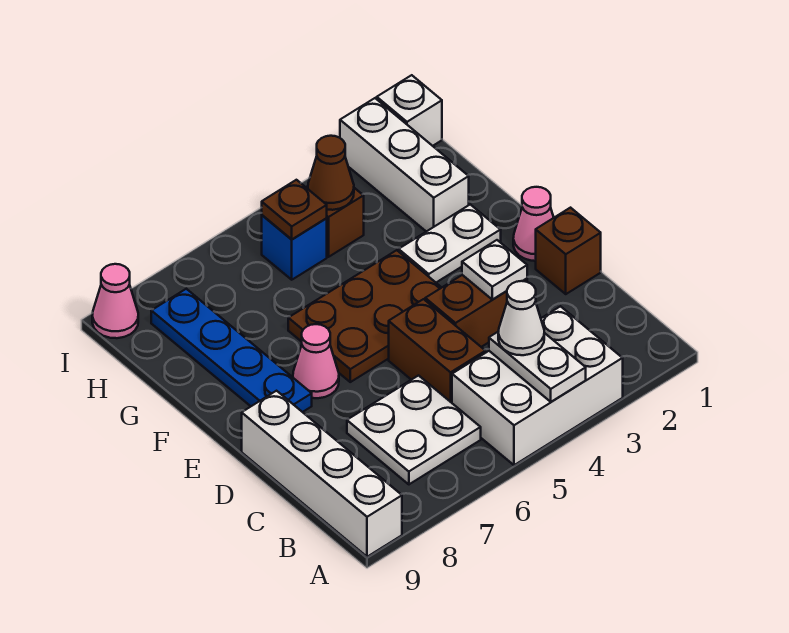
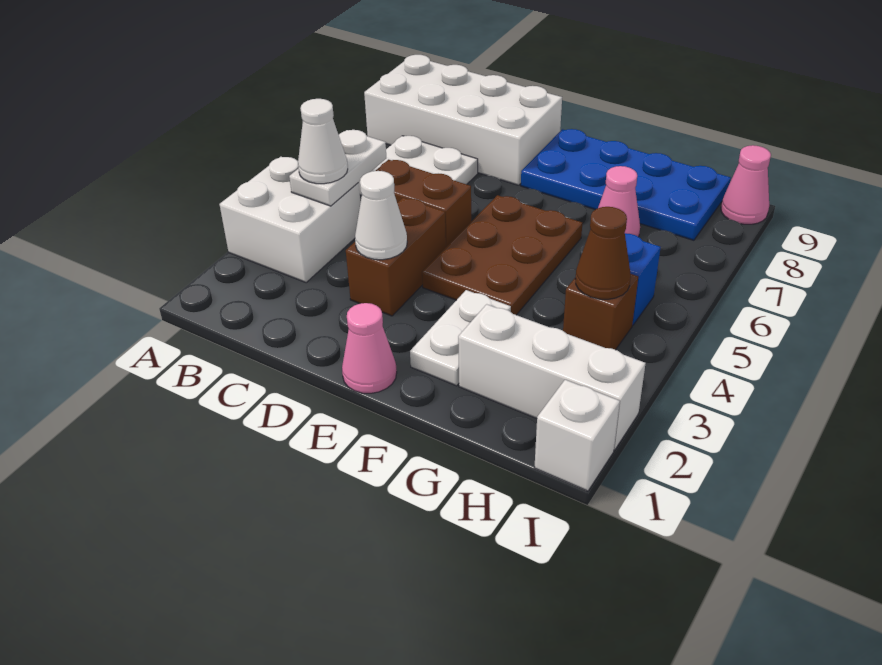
white 2x3 brick [452,306,623,465] -> white 2x2 brick [219,157,361,282]
white 1x2 plate [489,331,586,402] -> white 1x2 plate turned to [289,130,386,206]
white 1x4 brick [242,391,402,557] -> white 2x4 brick [364,55,562,185]
brown 1x1 brick [536,208,601,294] -> none
white 1x1 plate [462,240,527,299] -> white 1x1 cone [355,171,407,260]
pink 1x1 cone [293,324,339,398] -> pink 1x1 cone moved to [598,166,640,237]
blue 1x4 plate [151,289,312,412] -> blue 2x4 plate [521,129,731,240]
brown 1x1 plate [262,180,327,239] -> none

